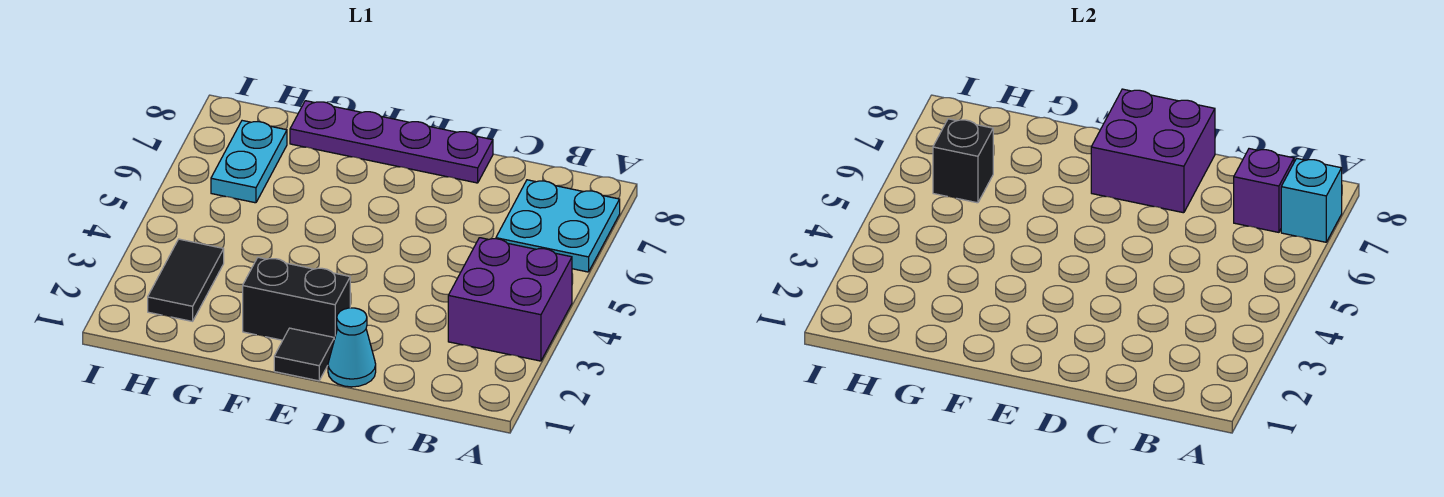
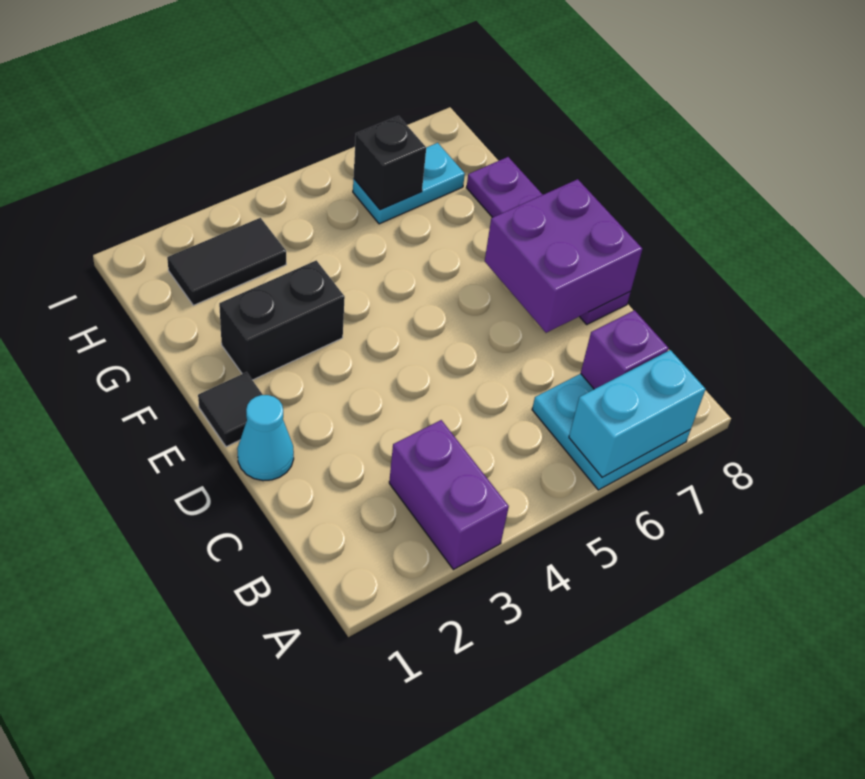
purple 2x2 brick [448,238,572,361] -> purple 1x2 brick [389,420,509,570]
cyan 1x1 brick [1281,158,1342,242] -> cyan 1x2 brick [569,350,705,477]
black 1x2 brick [243,257,350,340] -> black 1x2 brick turned to [219,260,345,380]

